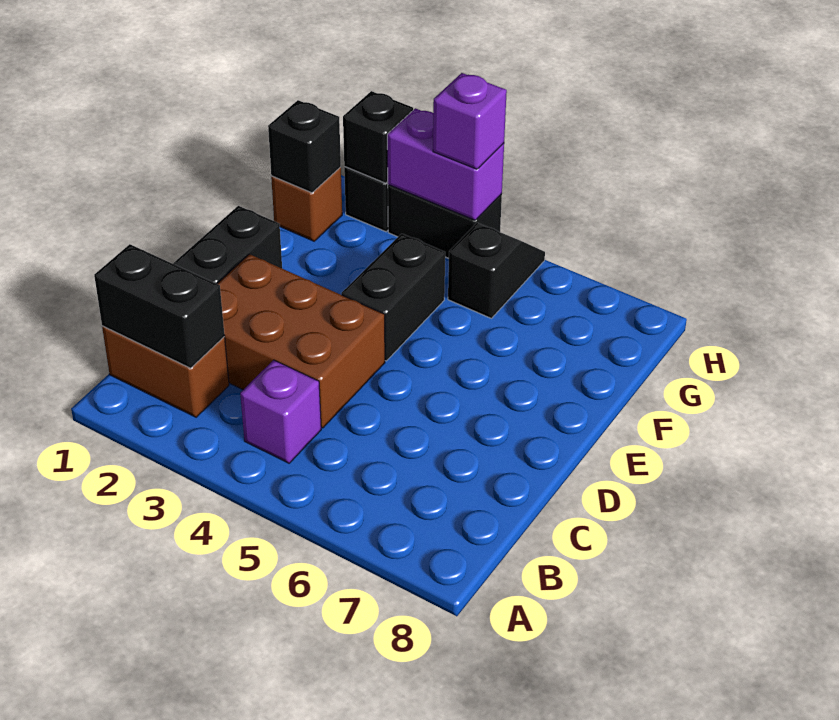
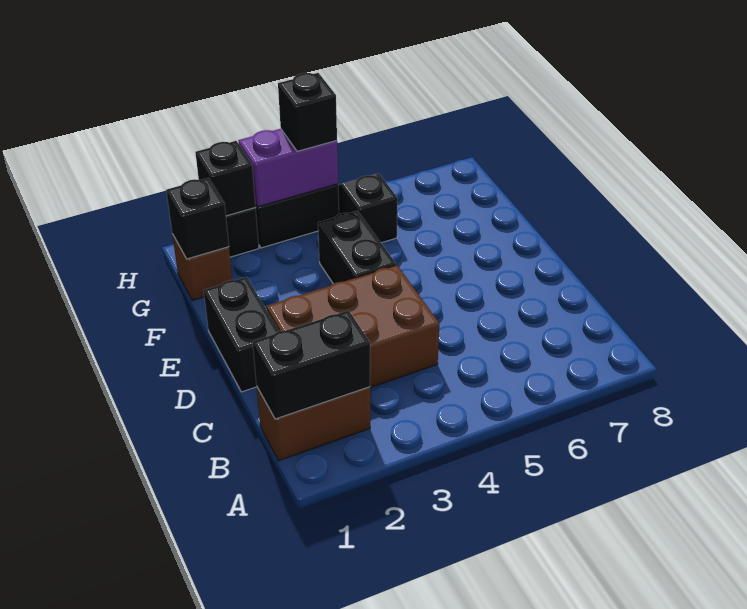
purple 1x1 brick [240,360,321,463] -> none
purple 1x1 brick [433,73,507,169] -> black 1x1 brick [278,73,337,151]

